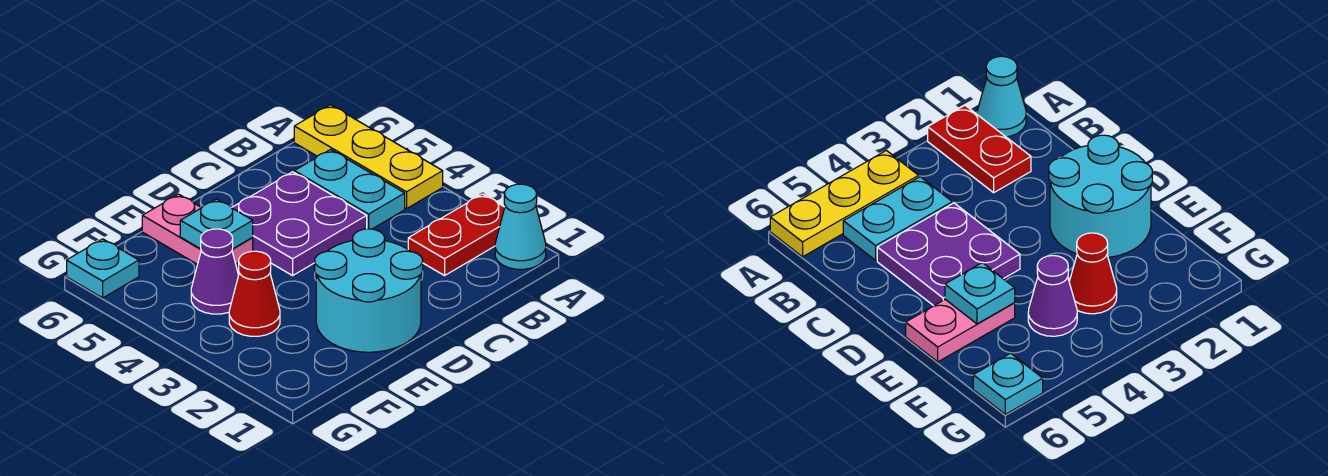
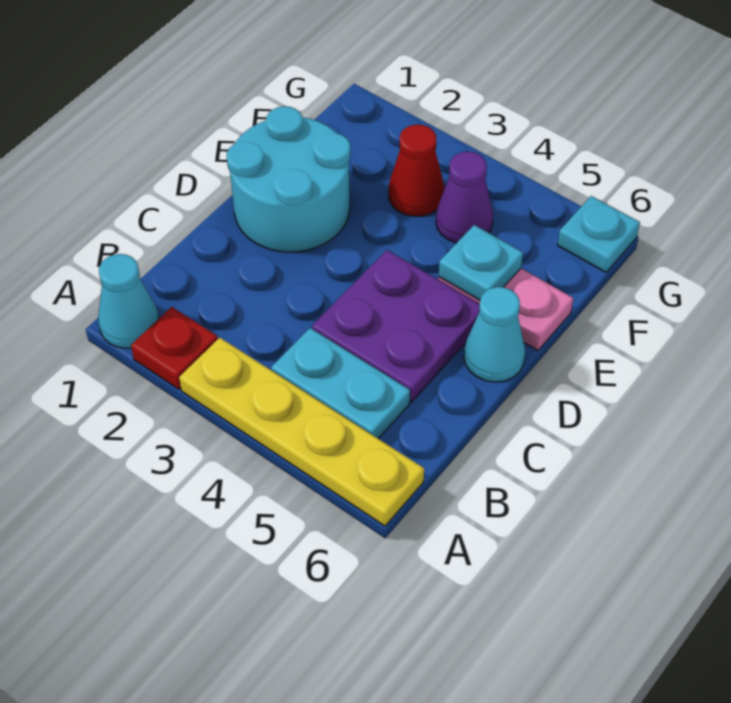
red 1x2 plate [408,194,505,276] -> red 1x1 plate [131,307,218,390]
yellow 1x3 plate [294,105,443,209] -> yellow 1x4 plate [179,338,424,526]
none -> cyan 1x1 cone [464,287,525,382]

